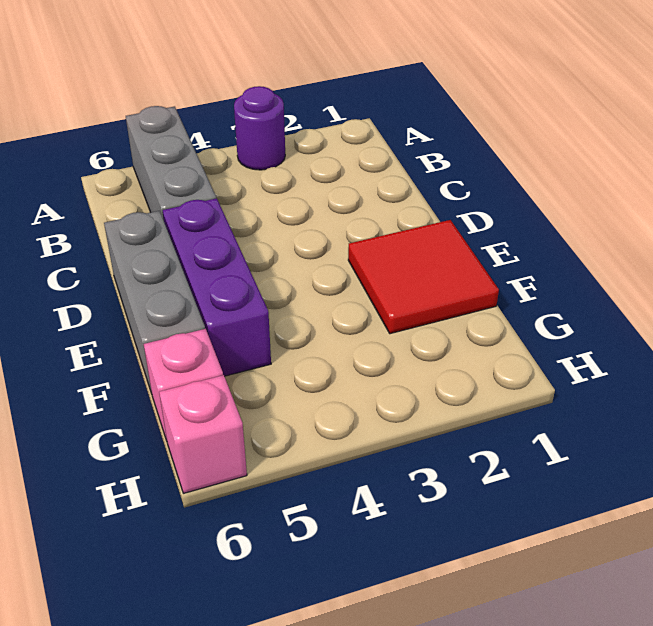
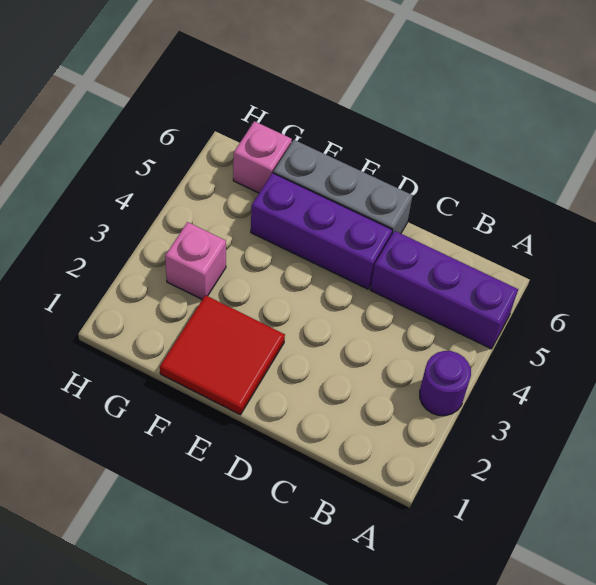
grey 1x3 brick [126,106,216,220] -> purple 1x3 brick [370,231,518,349]
pink 1x1 brick [159,375,247,493] -> pink 1x1 brick moved to [165,222,226,299]

